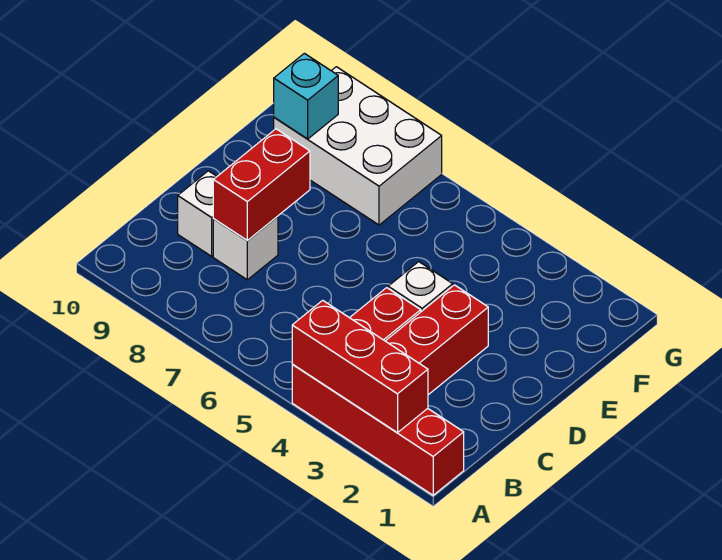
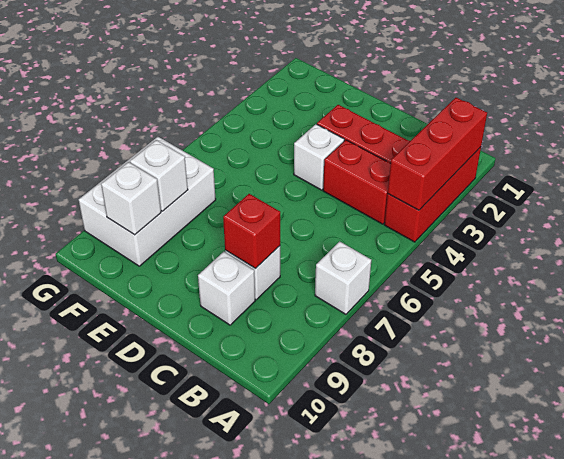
red 1x4 brick [292,364,464,495] -> red 1x3 brick [384,147,481,242]
none -> white 1x1 brick [315,241,371,314]
red 1x2 brick [213,129,310,241] -> red 1x1 brick [223,194,280,269]
none -> white 1x1 brick [130,140,188,211]
cyan 1x1 brick [274,53,338,139] -> white 1x1 brick [101,162,161,235]

